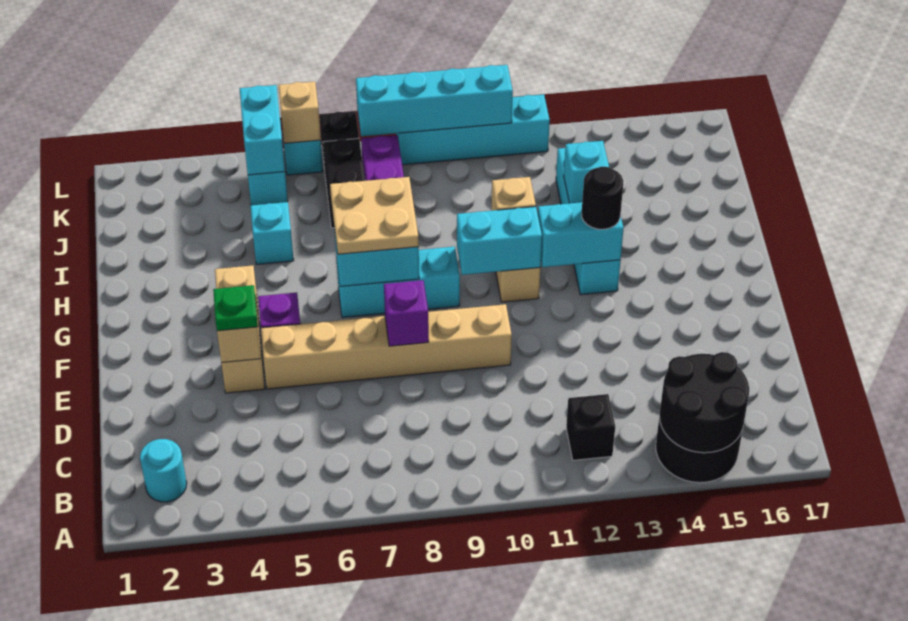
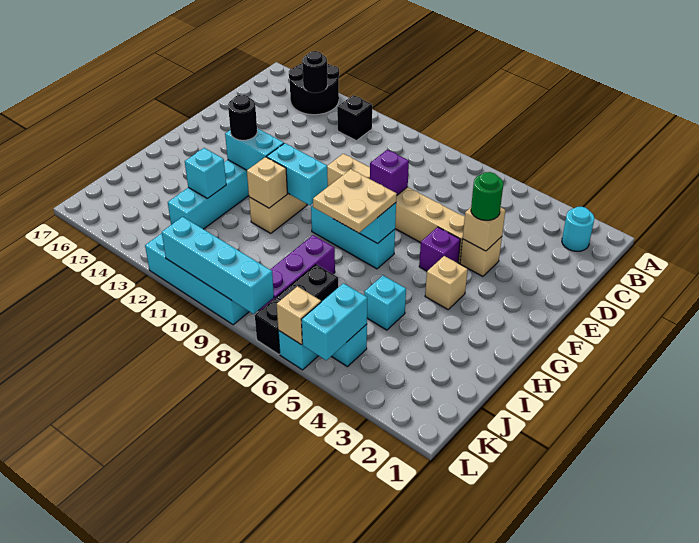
black 2x2 round brick [659,352,749,453] -> black 1x1 round brick [302,51,328,93]
green 1x1 plate [213,285,258,331] -> green 1x1 round brick [471,172,503,220]

